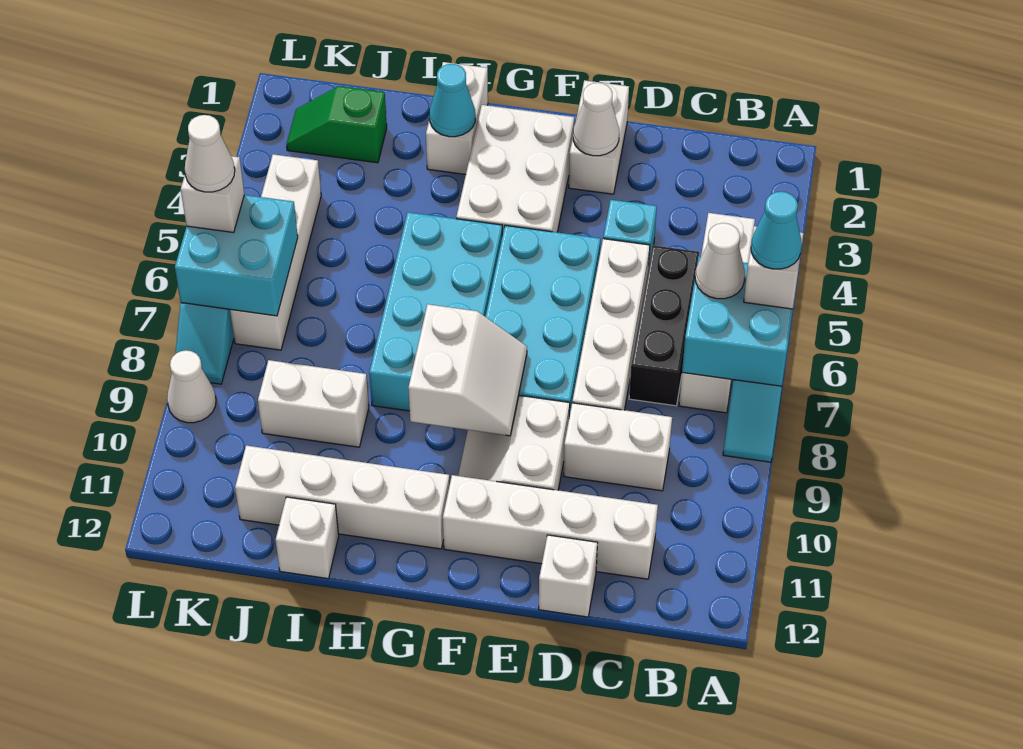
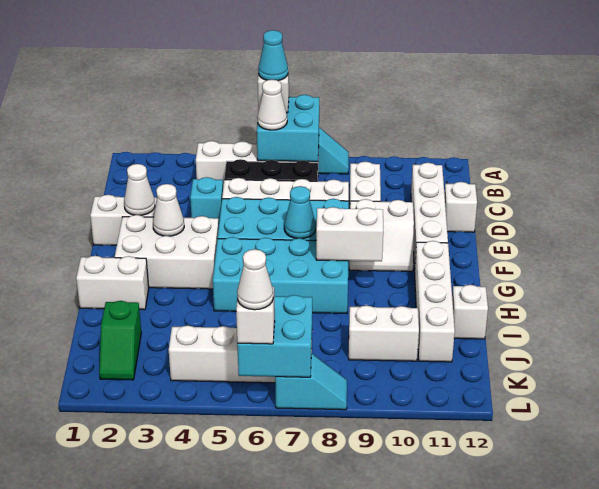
cyan 1x1 cone [430,64,475,137] -> cyan 1x1 cone moved to [284,186,316,239]
white 1x2 brick [258,360,369,447] -> white 1x2 brick turned to [349,305,419,361]
white 1x1 cone [167,350,216,423] -> white 1x1 cone moved to [153,184,184,236]

